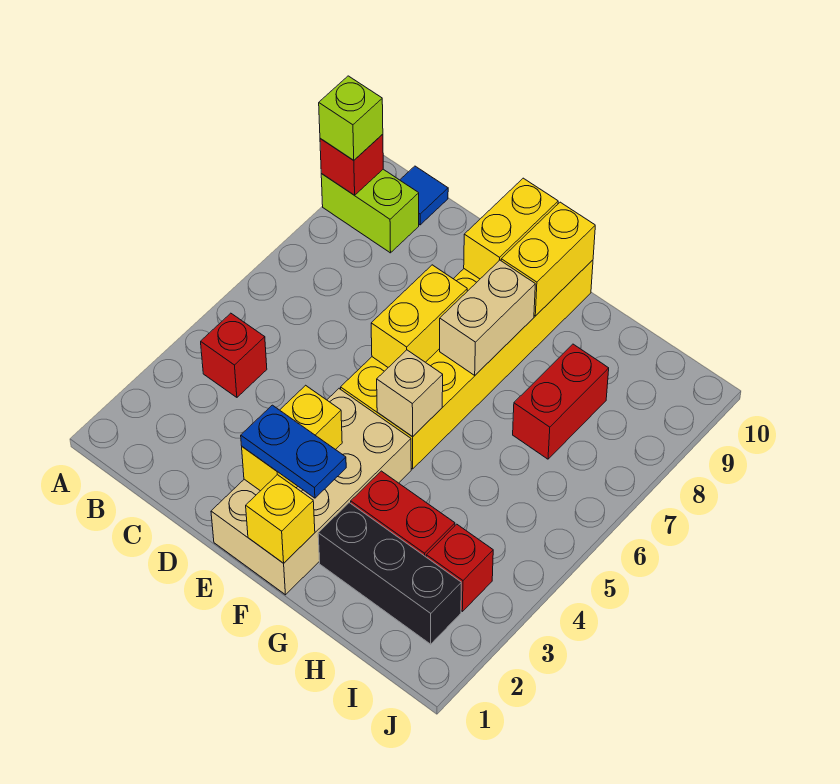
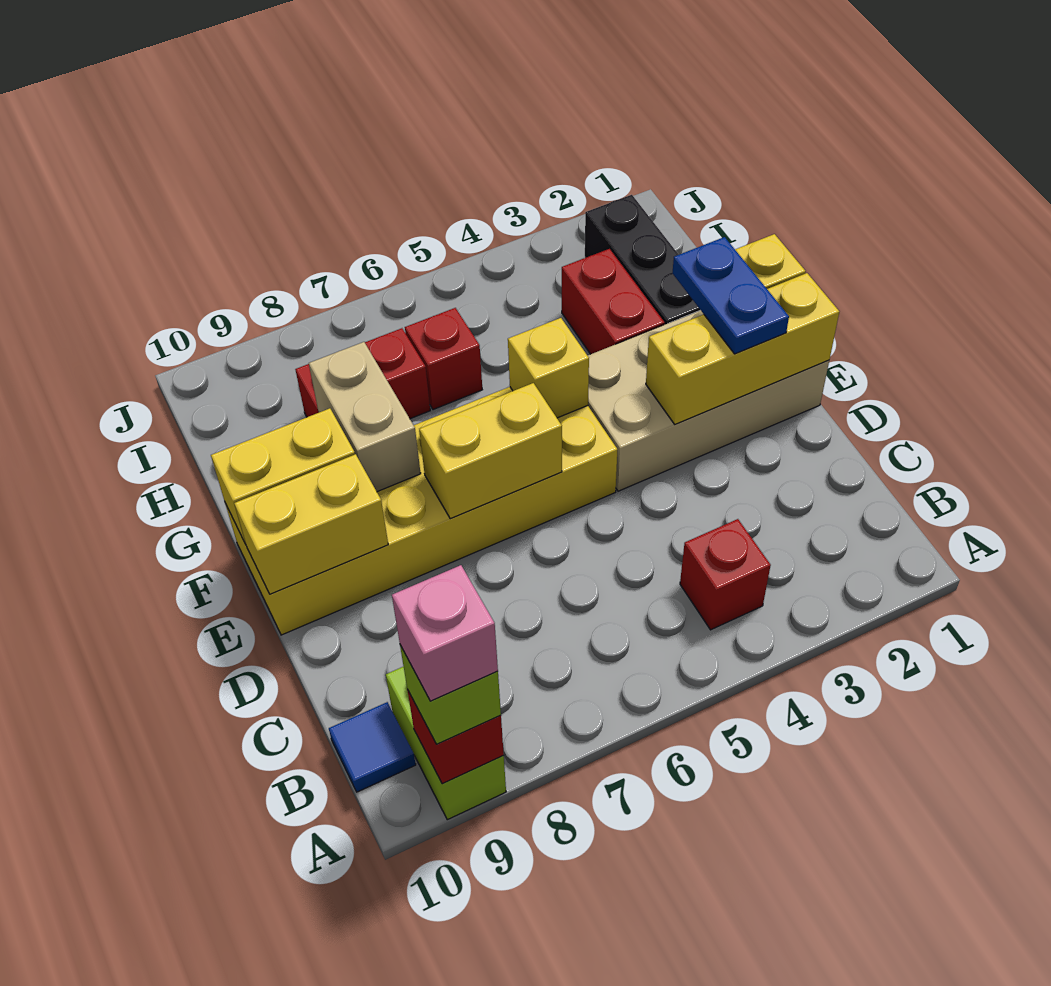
none -> pink 1x1 brick [392,565,498,701]
yellow 1x2 brick [242,385,342,491] -> yellow 1x3 brick [646,273,839,425]
tan 1x1 brick [377,350,443,437] -> yellow 1x1 brick [508,318,589,418]
tan 1x2 brick [440,260,535,375] -> tan 1x2 brick turned to [309,342,421,492]
red 1x1 brick [426,524,493,611] -> red 1x1 brick moved to [405,308,482,410]

